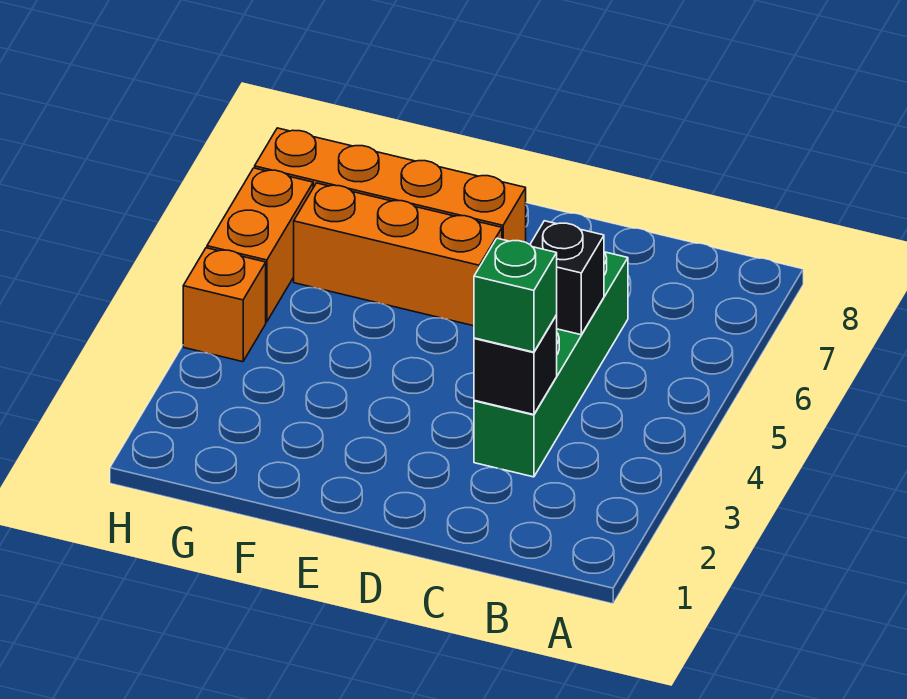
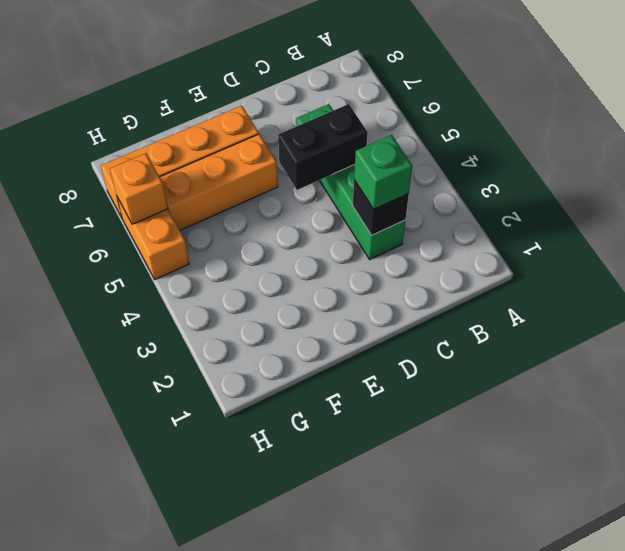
black 1x1 brick [530,221,604,335] -> black 1x2 brick [278,104,368,190]
orange 1x1 brick [183,248,266,362] -> orange 1x1 brick moved to [110,153,168,224]

